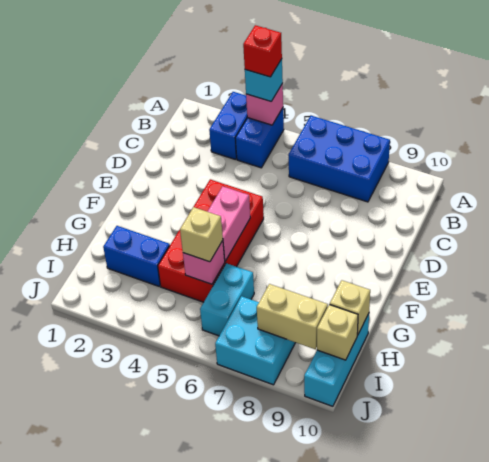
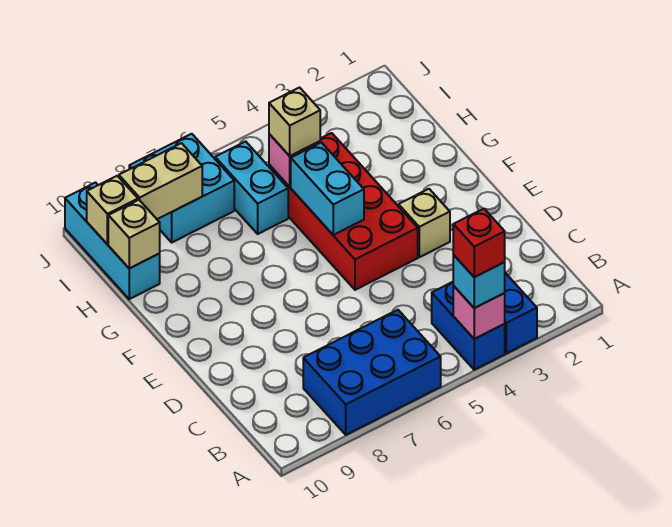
none -> tan 1x1 brick [399,189,450,257]
pink 1x2 brick [207,186,250,261] -> cyan 1x2 brick [291,142,364,235]
blue 1x2 brick [103,226,170,286] -> none

